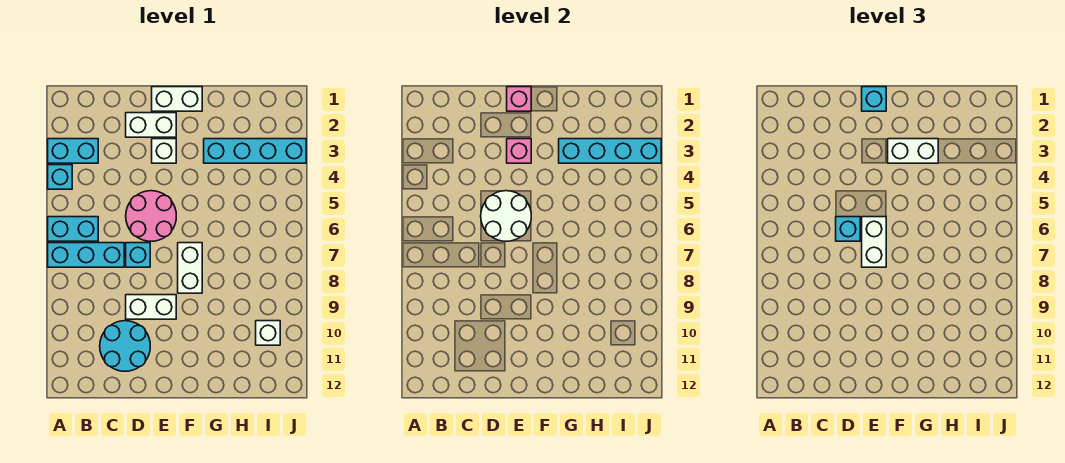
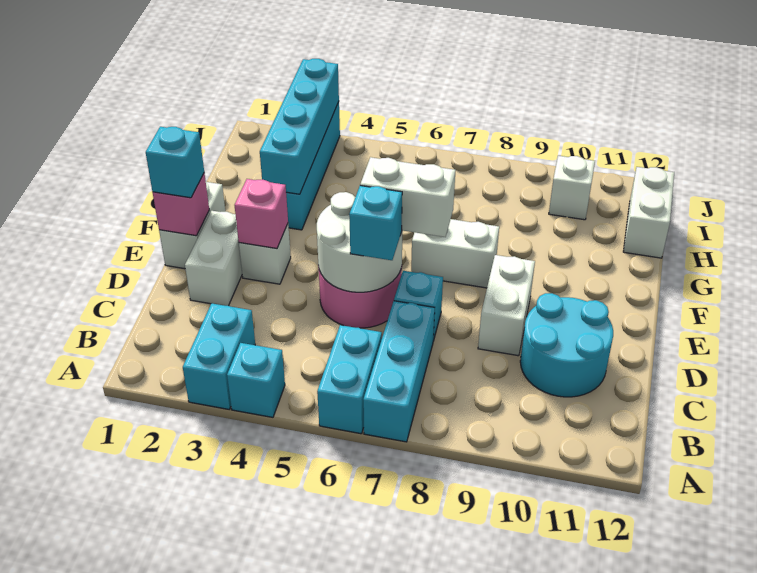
white 1x2 brick [888,139,938,163] -> white 1x2 brick moved to [623,167,674,258]

